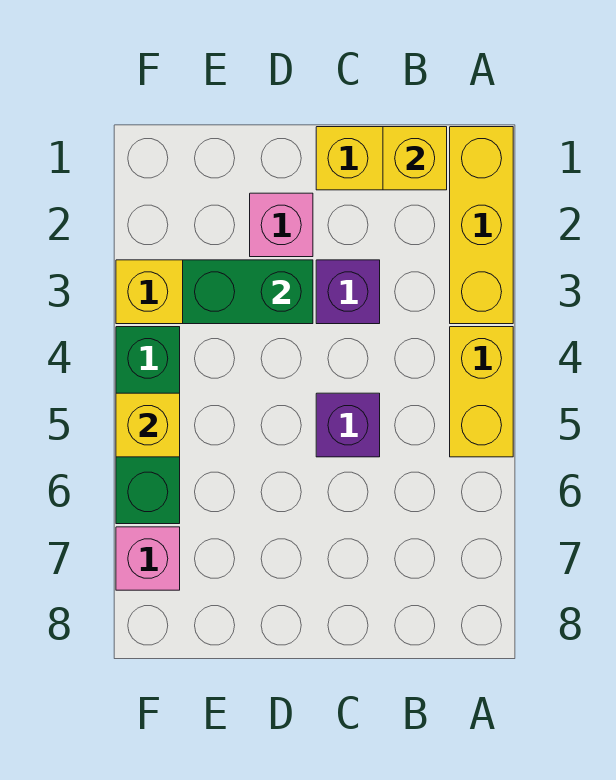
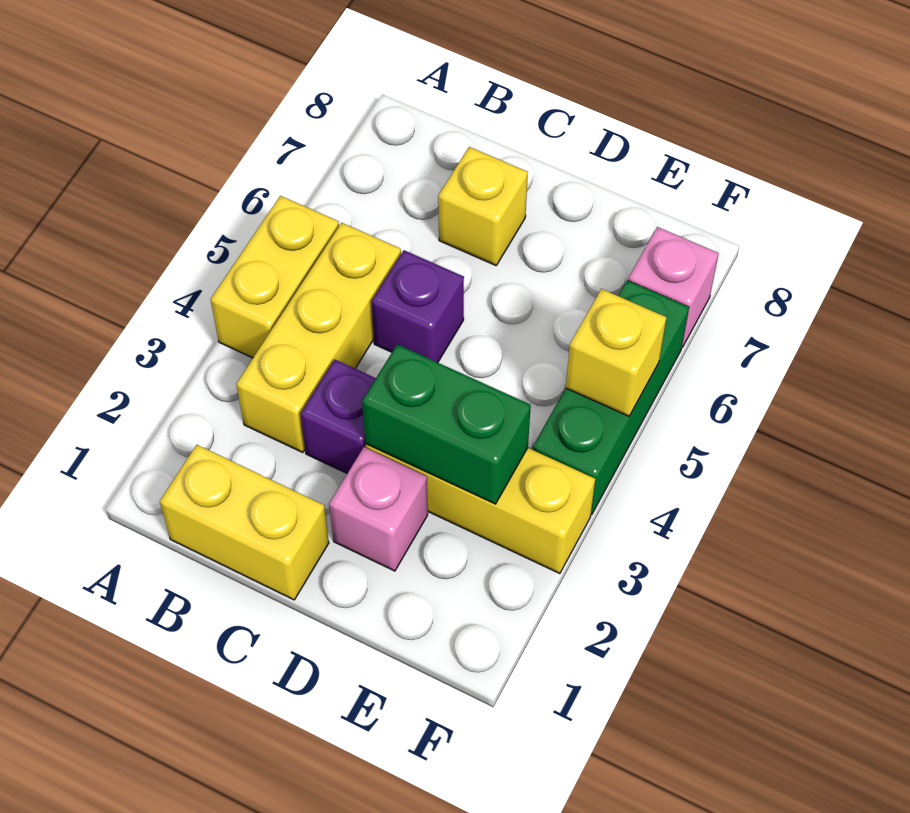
yellow 1x3 brick [450,127,513,324] -> yellow 1x3 brick moved to [236,223,401,452]
yellow 1x1 brick [383,127,447,190] -> yellow 1x1 brick moved to [438,147,528,266]

